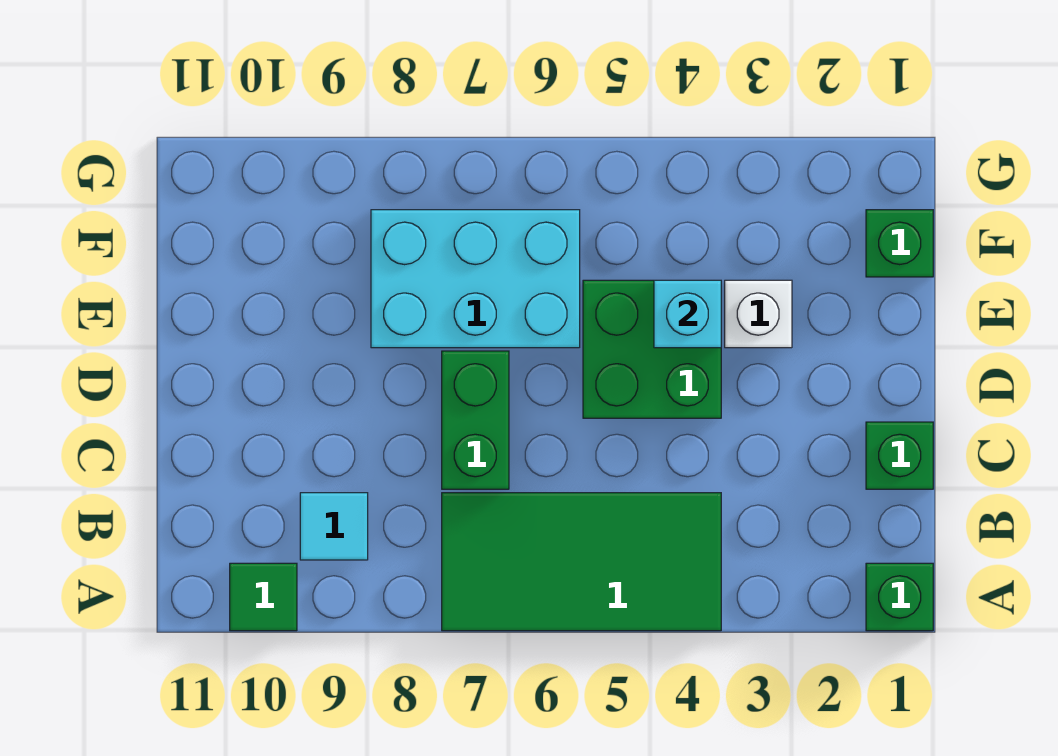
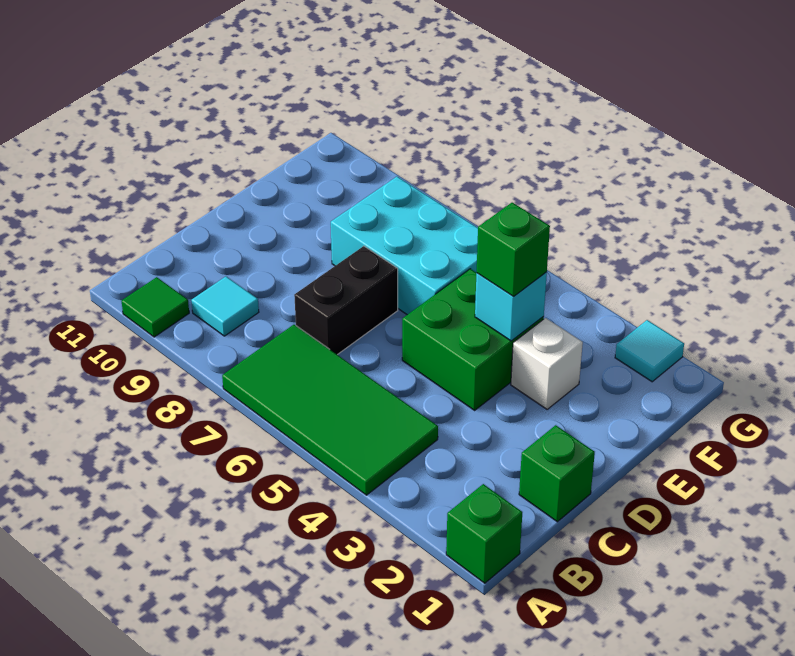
green 1x2 brick [442,351,509,489] -> black 1x2 brick [294,246,398,355]
green 1x1 brick [866,210,933,277] -> green 1x1 brick moved to [477,203,550,296]
none -> cyan 1x1 tile [615,320,684,382]

